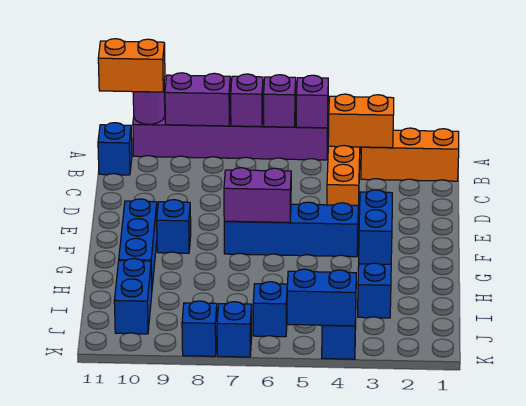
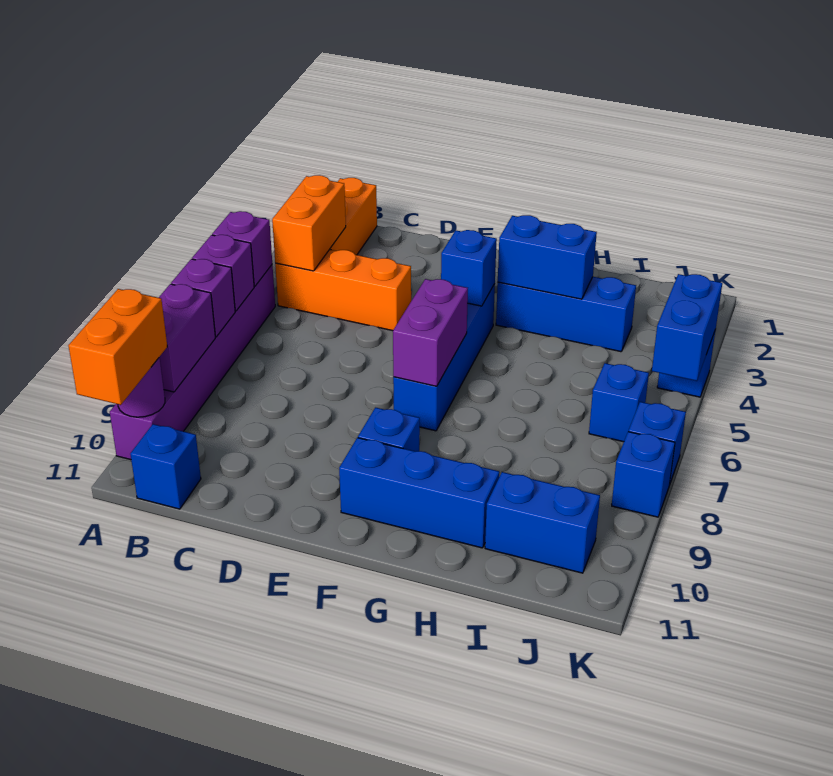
none -> blue 1x1 brick [441,230,497,306]

